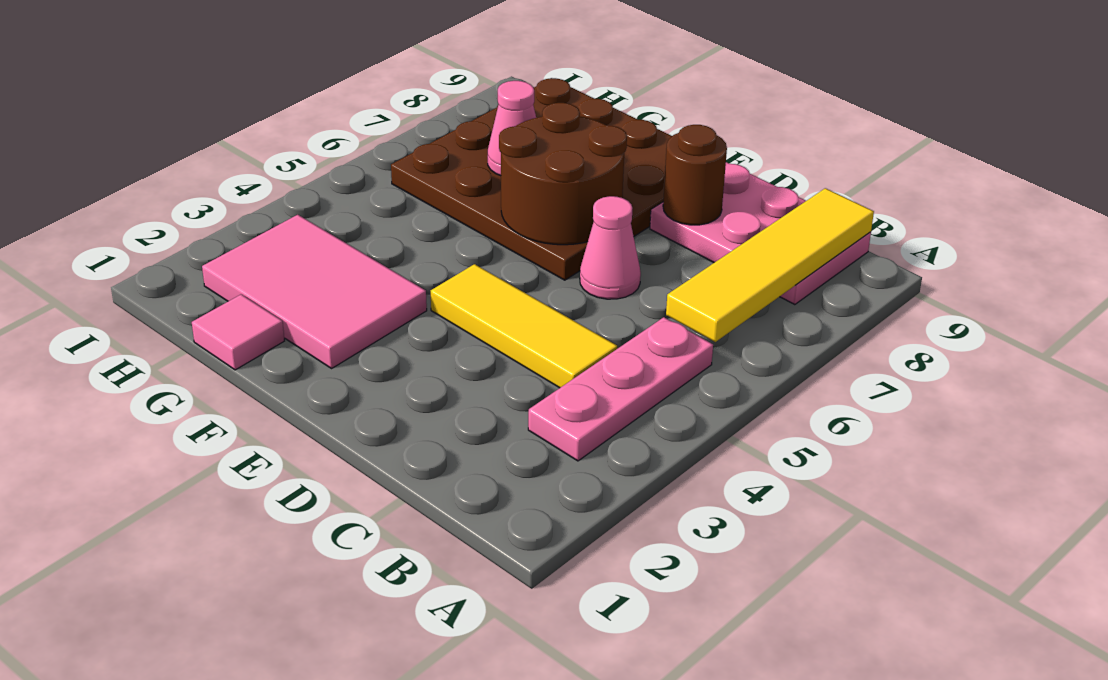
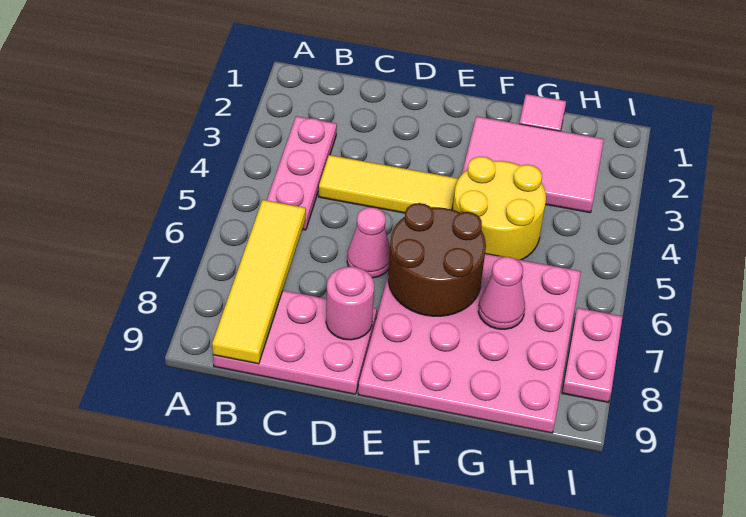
brown 1x1 round brick [663,125,727,225] -> pink 1x1 round brick [326,267,374,340]
brown 4x4 plate [391,78,672,280] -> pink 4x4 plate [358,253,581,433]
none -> yellow 2x2 round brick [453,157,546,260]
none -> pink 1x2 plate [562,308,623,402]

